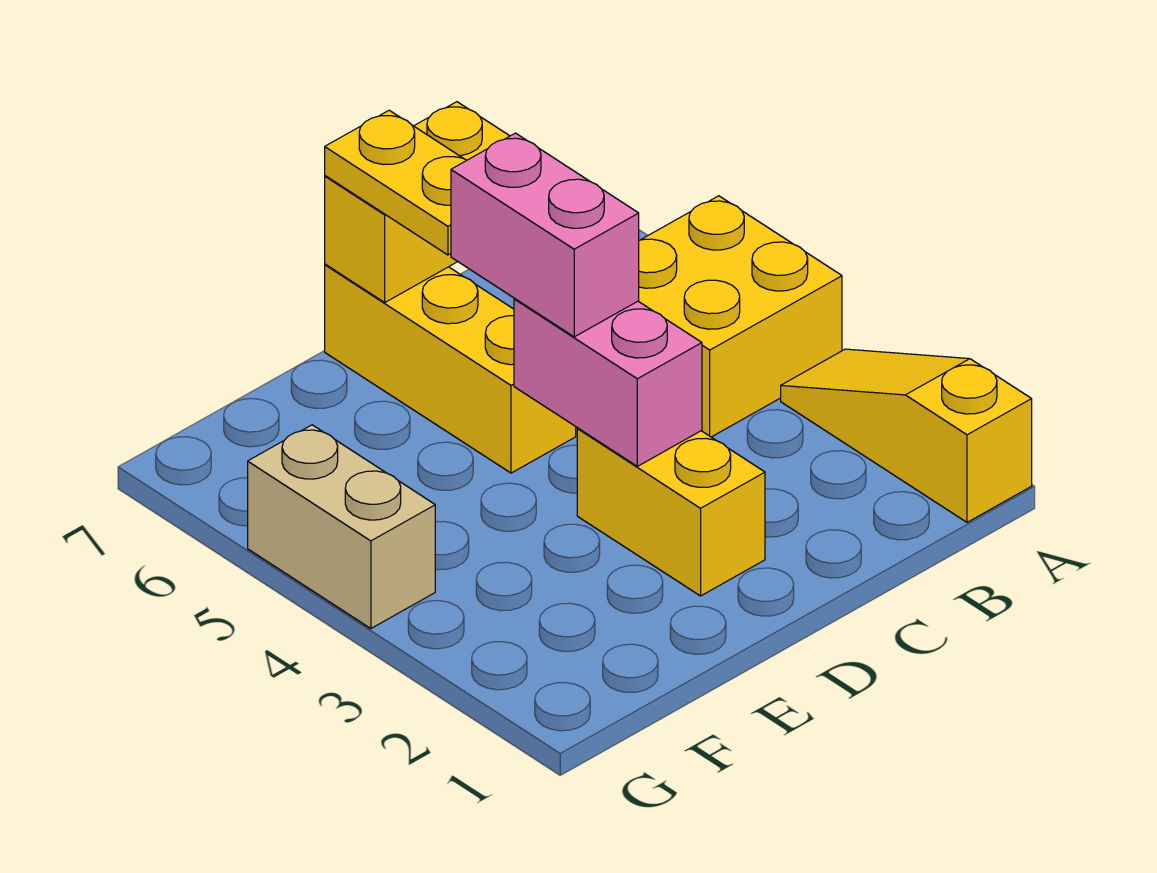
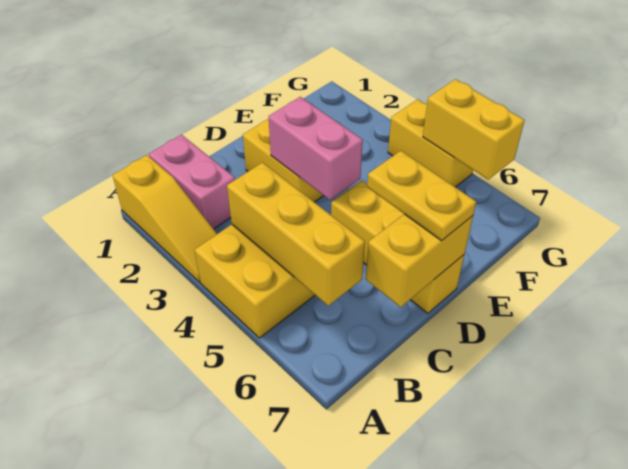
none -> yellow 1x3 brick [227,163,365,306]
pink 1x2 brick [451,133,639,337] -> pink 1x2 brick moved to [149,135,235,229]
tan 1x2 brick [248,425,435,629] -> yellow 1x2 brick [388,99,473,187]
none -> yellow 1x2 brick [423,79,525,180]

